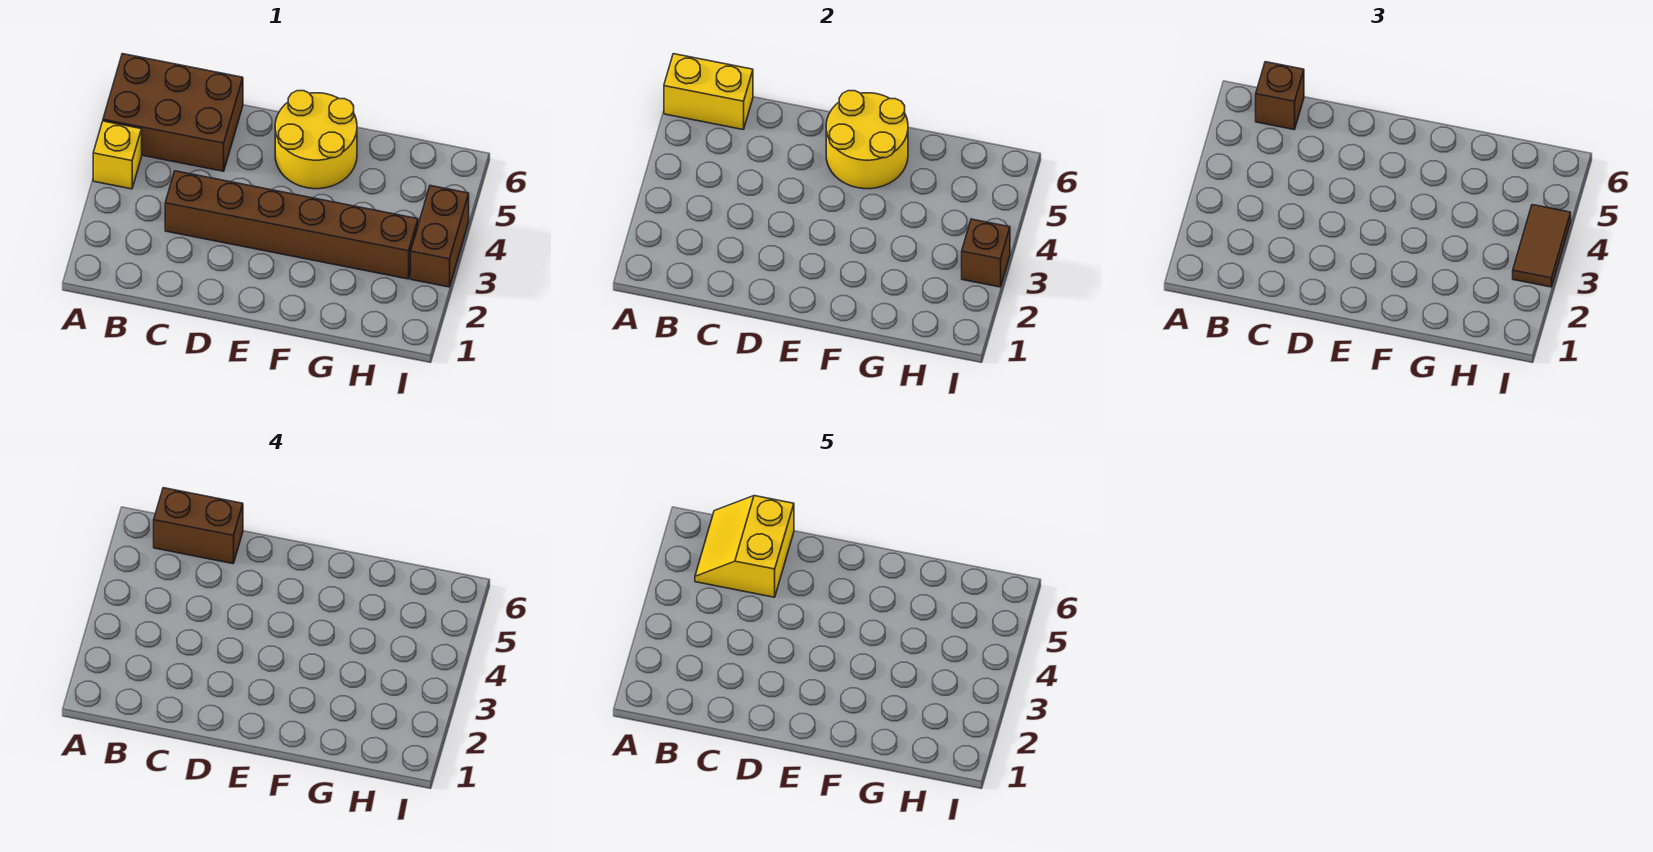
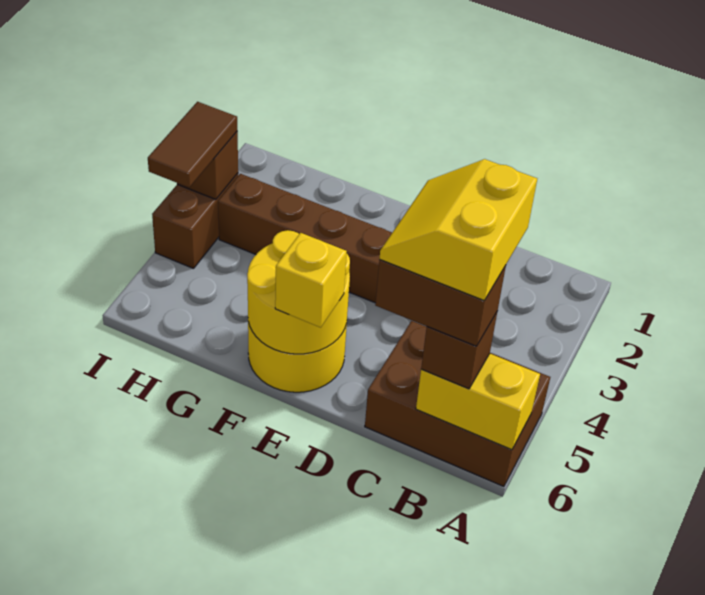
yellow 1x1 brick [93,121,142,189] -> yellow 1x1 brick moved to [275,233,347,327]
yellow 2x2 slope [695,496,794,597] -> yellow 2x2 slope turned to [380,159,537,300]

